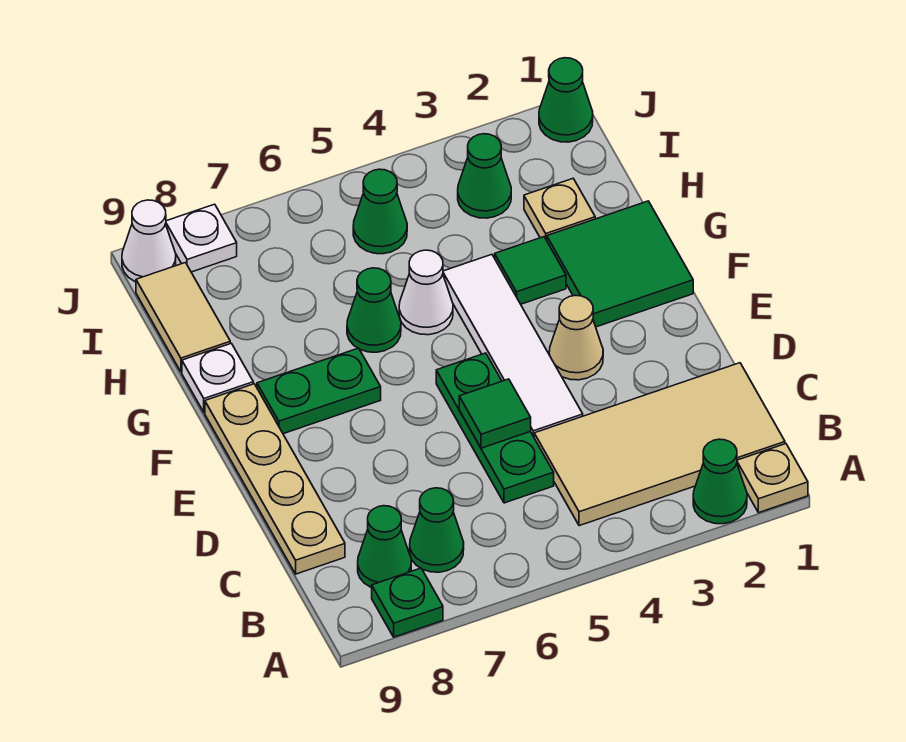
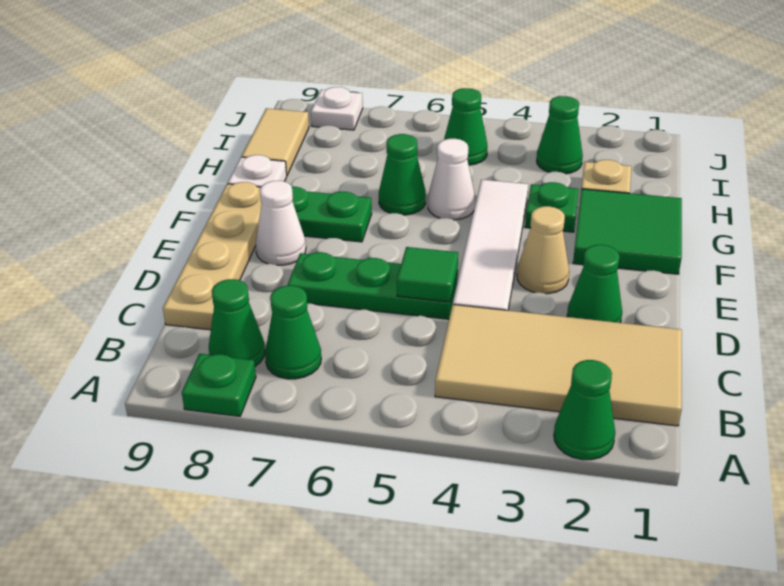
tan 1x1 plate [737,444,808,513] -> none
green 1x3 plate [436,353,554,503] -> green 1x3 plate turned to [287,252,458,319]
green 1x1 tile [495,237,566,304] -> green 1x1 plate [525,182,579,232]
green 1x1 cone [539,58,593,142] -> green 1x1 cone moved to [567,245,622,323]
white 1x1 cone [122,200,176,282] -> white 1x1 cone moved to [255,181,306,265]

